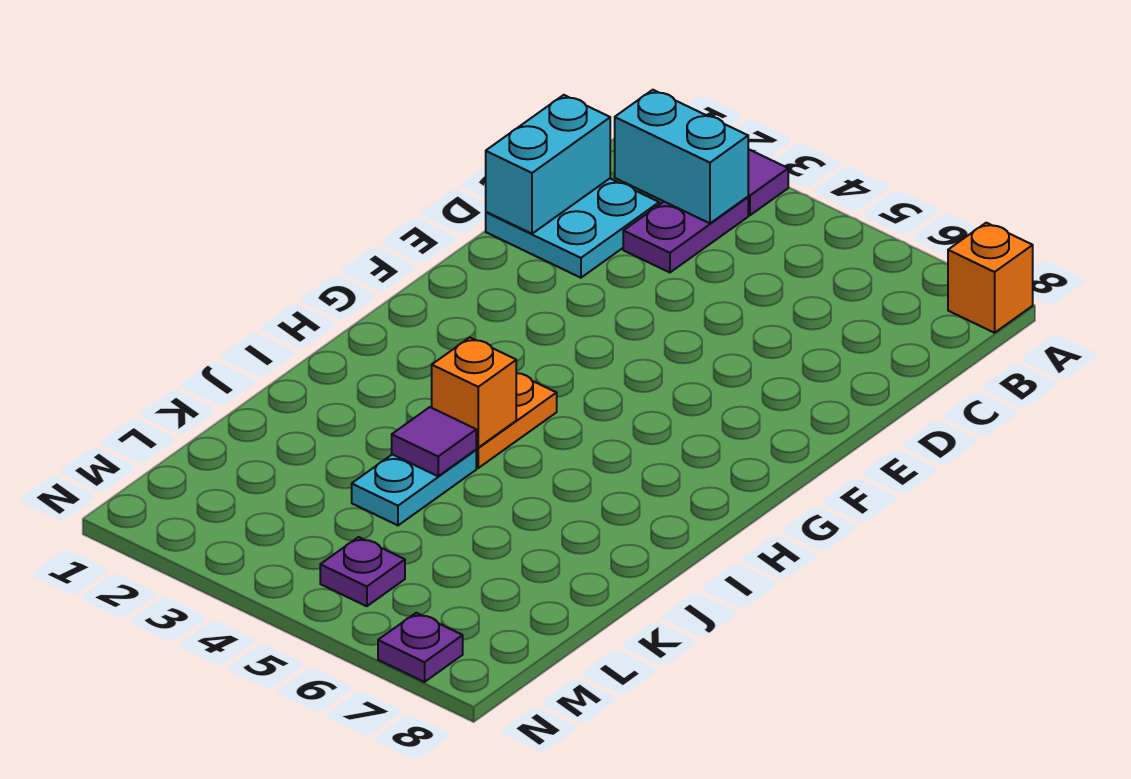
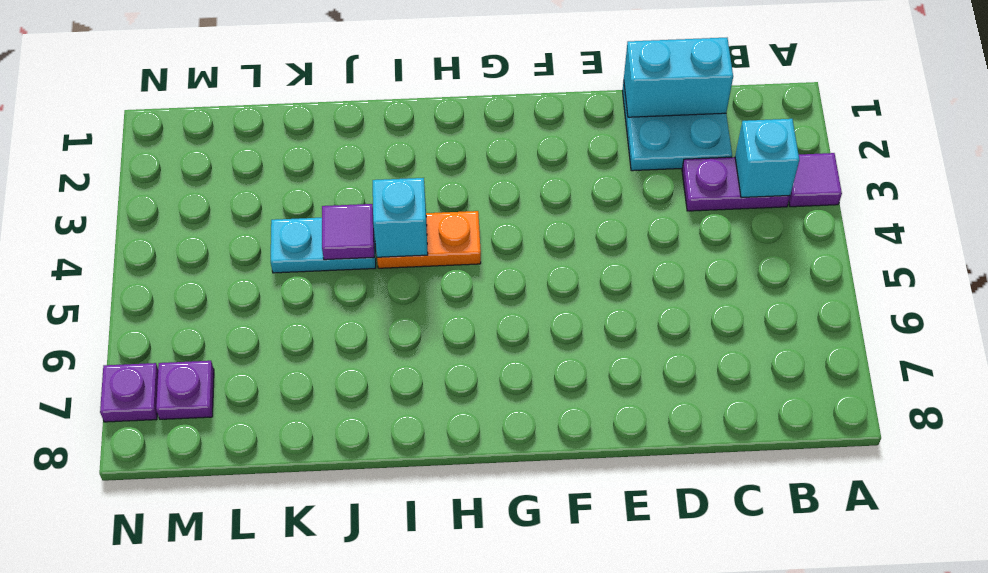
orange 1x1 brick [948,223,1033,333] -> none
cyan 1x2 brick [615,90,748,223] -> cyan 1x1 brick [735,119,799,198]
orange 1x1 brick [432,338,516,447] -> cyan 1x1 brick [373,178,428,257]
purple 1x1 plate [320,537,405,606] -> purple 1x1 plate moved to [156,361,214,419]

